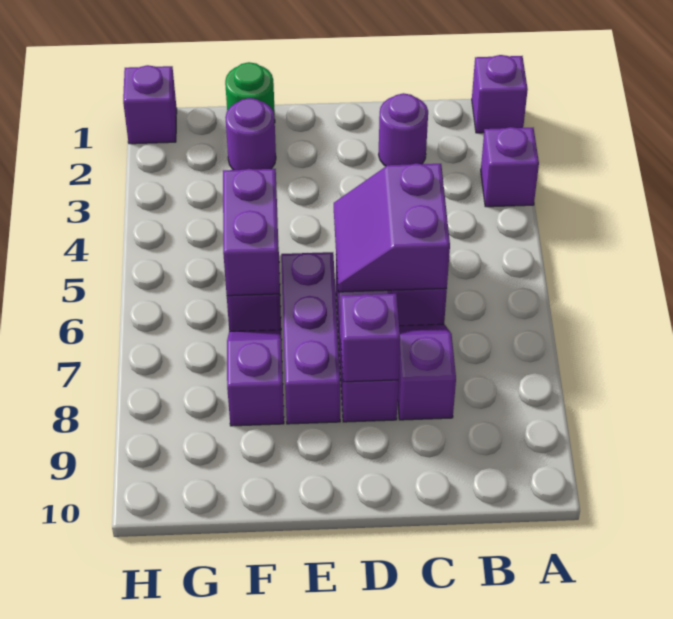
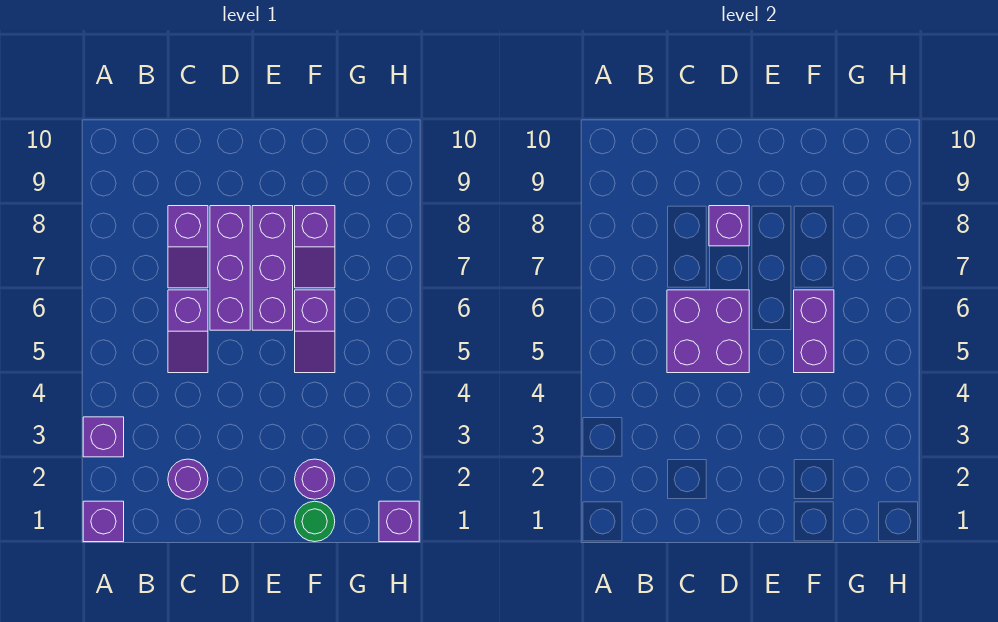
purple 2x2 slope [334,163,450,292] -> purple 2x2 brick [667,290,749,373]

